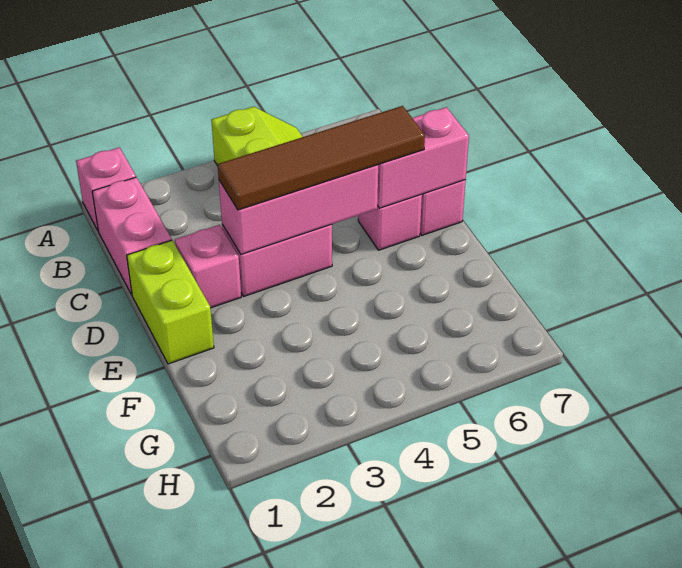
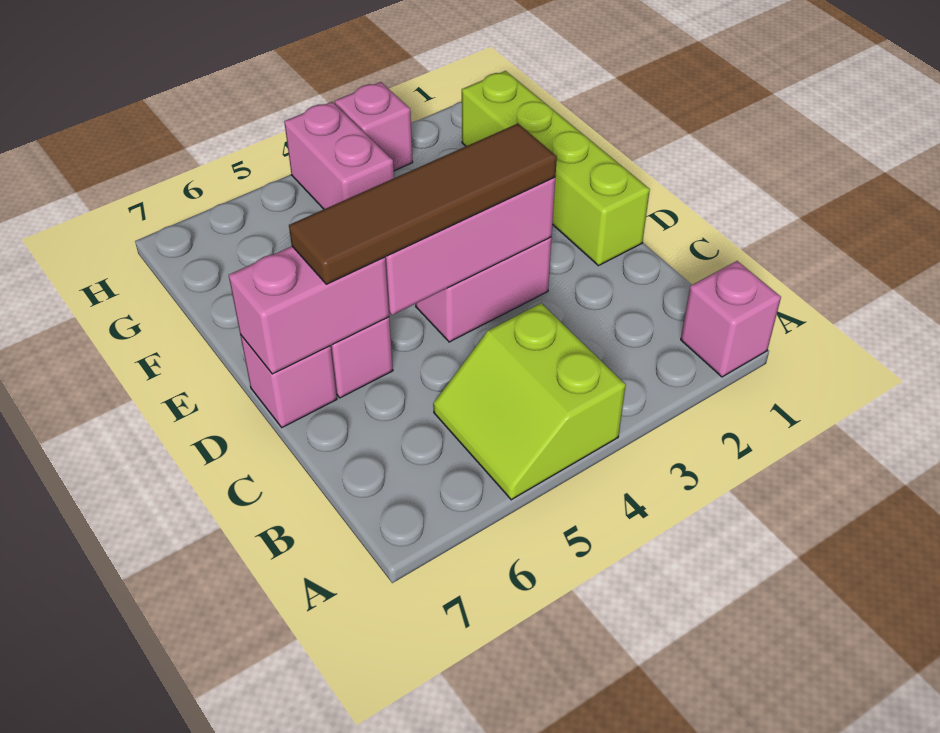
pink 1x2 brick [92,177,172,295] -> pink 1x2 brick moved to [284,102,394,209]
lime 1x2 brick [127,240,214,364] -> lime 1x4 brick [462,71,650,266]
pink 1x1 brick [175,225,241,308] -> pink 1x1 brick moved to [335,82,413,171]

